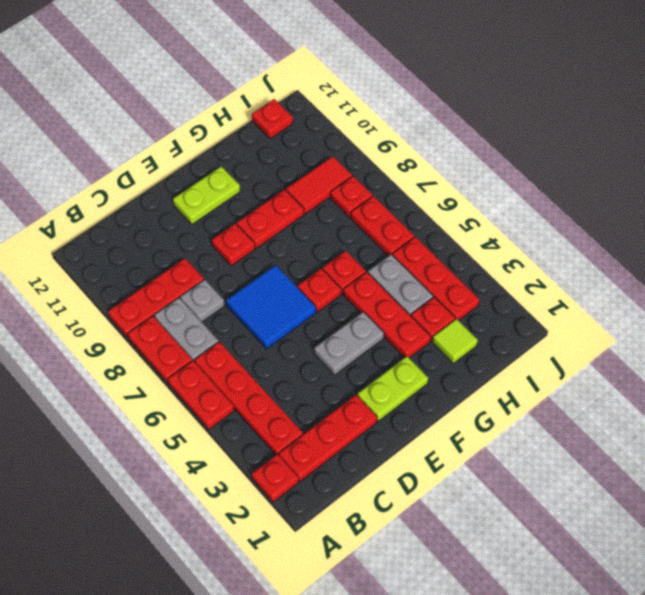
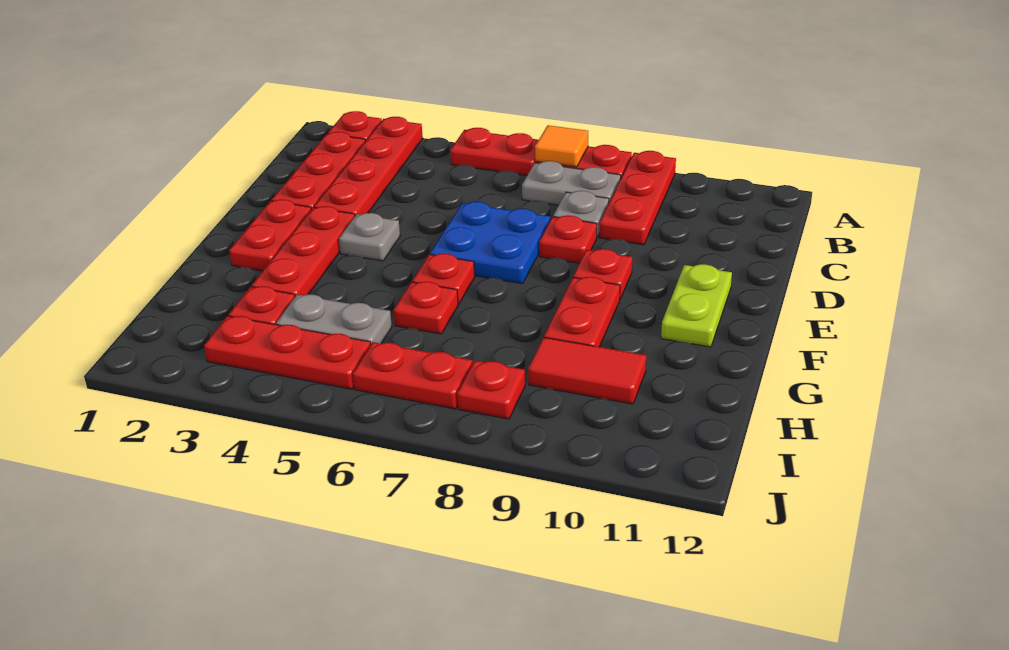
none -> orange 1x1 tile [535,125,588,167]
red 1x4 plate [194,342,303,455] -> red 1x4 plate turned to [314,117,423,216]
blue 2x2 tile [226,265,316,349] -> blue 2x2 plate [430,202,550,284]
lime 1x2 plate [357,356,428,421] -> red 1x2 plate [229,199,311,271]
grey 1x2 plate [314,312,384,375] -> grey 1x1 plate [339,213,400,261]
red 1x3 plate [343,272,431,358] -> red 1x3 plate turned to [252,206,355,297]
lime 1x1 tile [432,319,478,363] -> none
red 1x2 tile [286,156,352,214] -> red 1x2 tile turned to [528,337,646,404]
red 1x1 plate [252,99,293,139] -> red 1x1 plate moved to [539,215,597,263]

